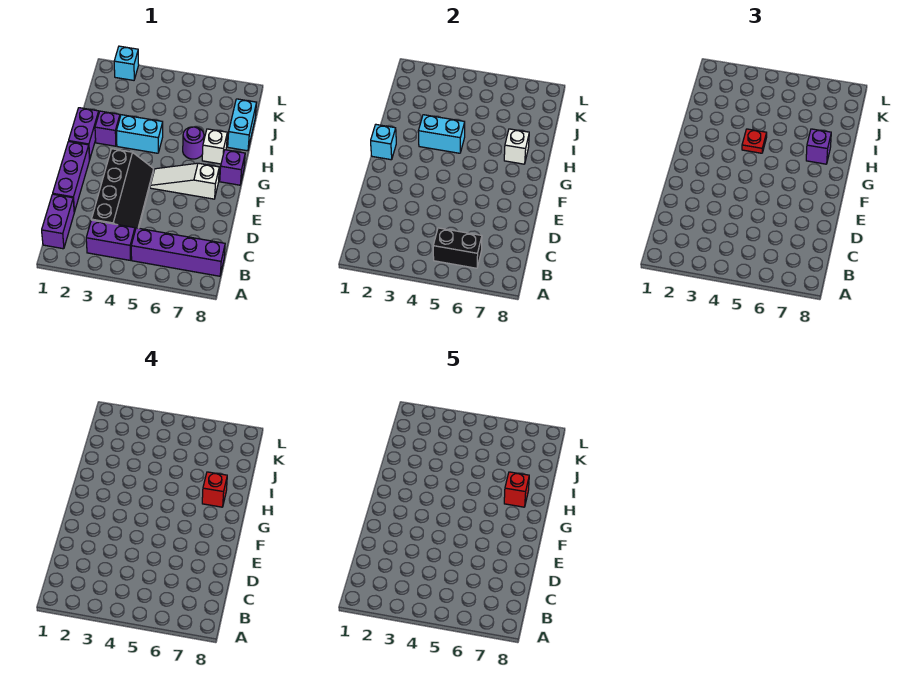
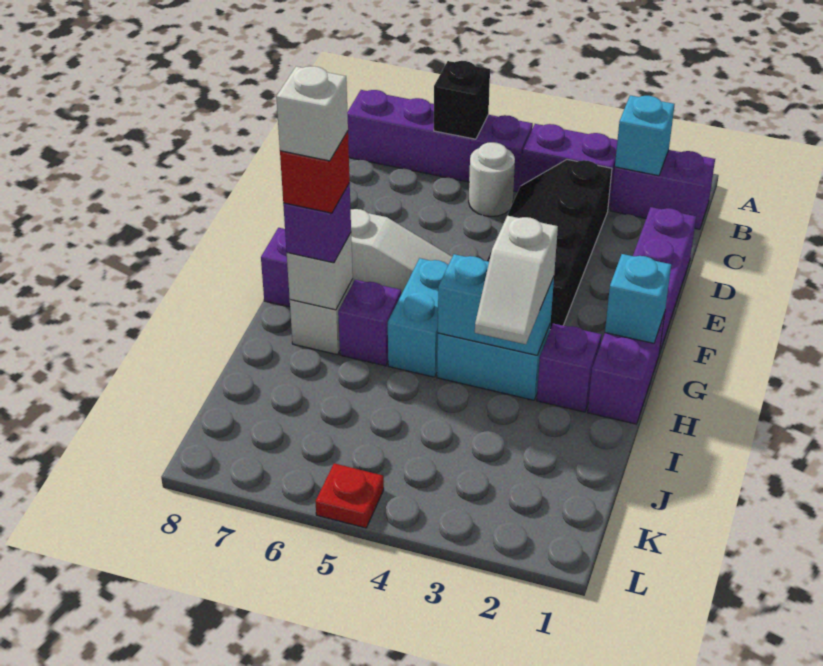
purple 1x2 brick [42,194,74,249] -> purple 1x2 brick turned to [610,150,715,229]
black 1x2 brick [433,228,482,268] -> black 1x1 brick [434,61,490,139]
none -> white 1x1 round brick [469,142,515,217]
none -> white 1x2 slope [475,216,558,344]
red 1x1 plate [742,129,767,153] -> red 1x1 plate moved to [315,463,384,528]
purple 1x1 round brick [183,127,204,159] -> purple 1x1 brick [338,280,401,366]
red 1x1 brick [504,472,529,507] -> white 1x1 brick [276,66,348,161]
cyan 1x2 brick [228,99,257,151] -> cyan 1x2 brick moved to [388,258,449,377]
cyan 1x1 brick [114,46,139,80] -> cyan 1x1 brick moved to [615,95,675,176]

